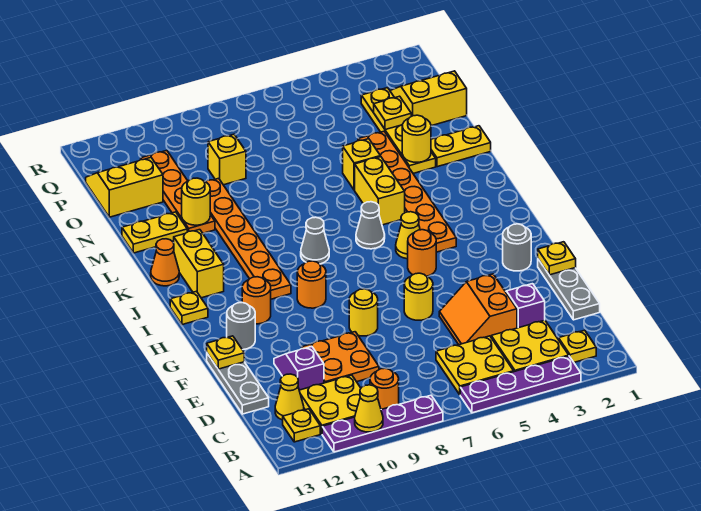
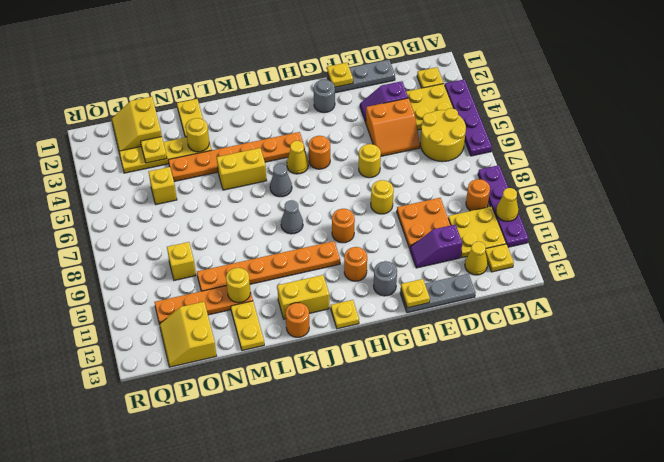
yellow 2x2 plate [436,336,514,395] -> yellow 2x2 round brick [420,108,466,162]
orange 1x1 cone [151,239,179,286] -> orange 1x1 round brick [286,303,309,337]
yellow 1x1 brick [343,139,380,190] -> yellow 1x1 brick moved to [149,167,177,204]

